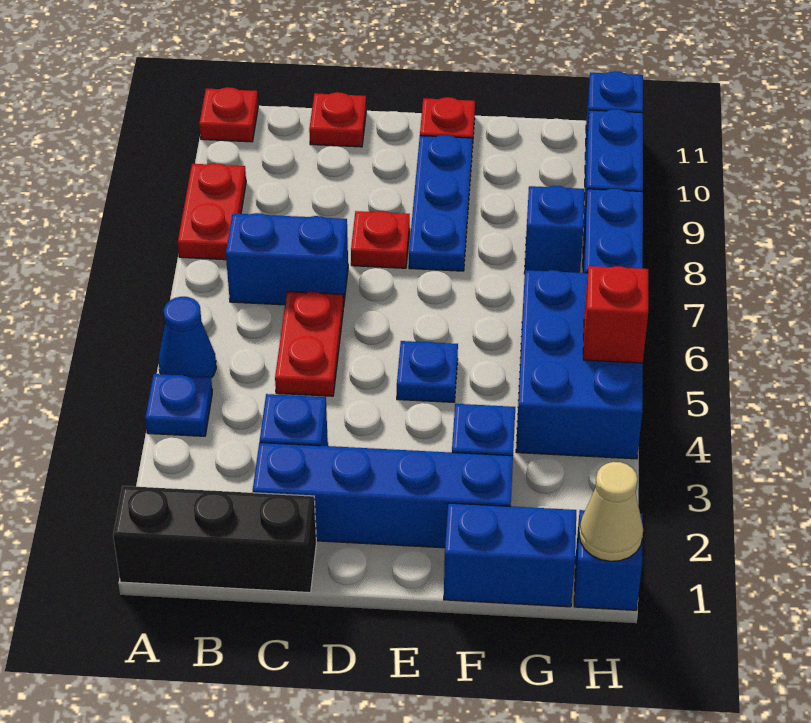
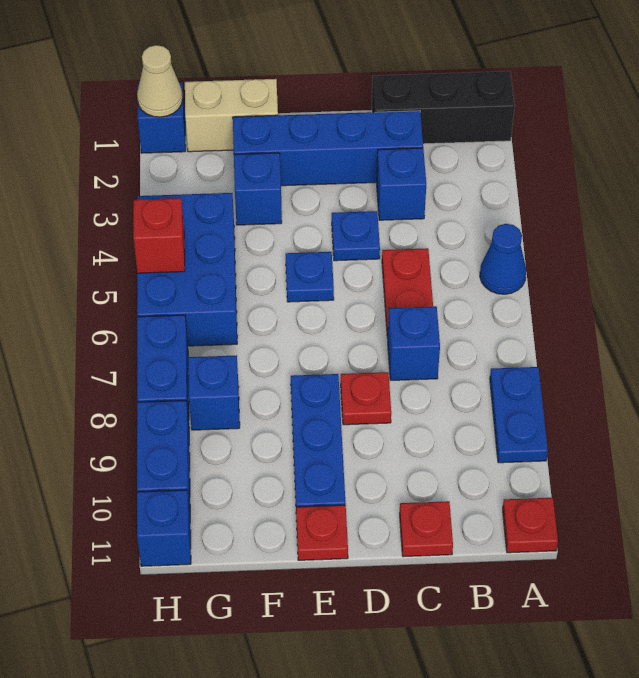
blue 1x1 plate [145,374,212,436] -> blue 1x1 plate moved to [332,211,380,261]
red 1x2 plate [178,163,246,260] -> blue 1x2 plate [490,367,548,463]
blue 1x2 brick [226,213,348,307] -> blue 1x1 brick [387,306,440,380]
blue 1x2 brick [444,503,576,607] -> tan 1x2 brick [185,79,278,152]

